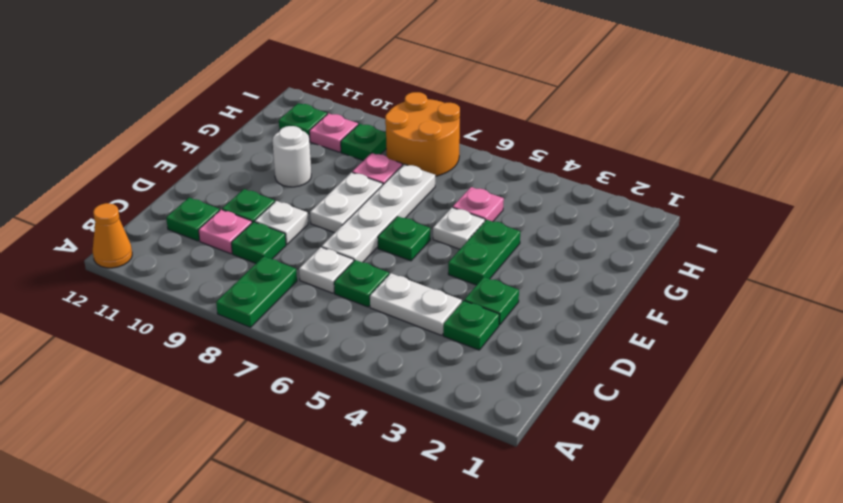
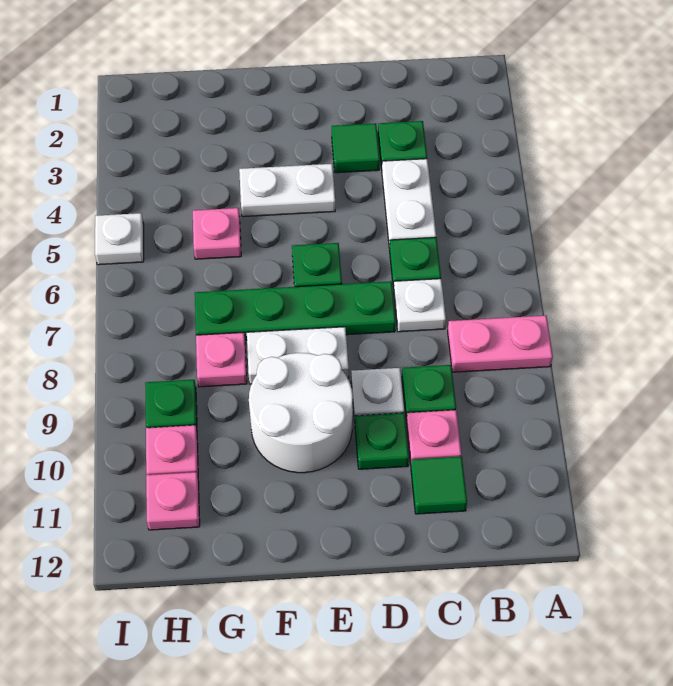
green 1x2 plate [216,256,297,327] -> pink 1x2 plate [448,315,553,372]
orange 1x1 cone [93,203,132,268] -> none
green 1x1 plate [166,198,220,241] -> green 1x1 tile [411,457,467,514]
green 1x1 plate [464,277,519,325] -> green 1x1 tile [332,123,380,173]
white 1x4 plate [322,164,435,262] -> green 1x4 plate [195,281,396,340]
green 1x2 plate [448,220,520,285] -> white 1x2 plate [239,164,335,217]
white 1x1 plate [433,207,485,249] -> white 1x1 plate moved to [95,213,144,265]
white 1x1 round brick [272,126,311,187] -> white 2x2 round brick [249,353,353,473]
orange 2x2 round brick [385,92,460,176] -> none
green 1x1 plate [279,103,327,141] -> pink 1x1 plate [146,472,200,530]

